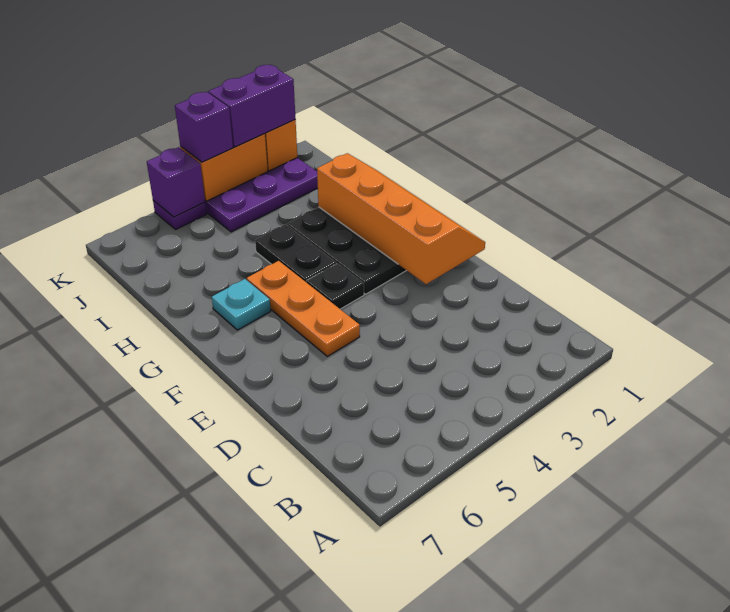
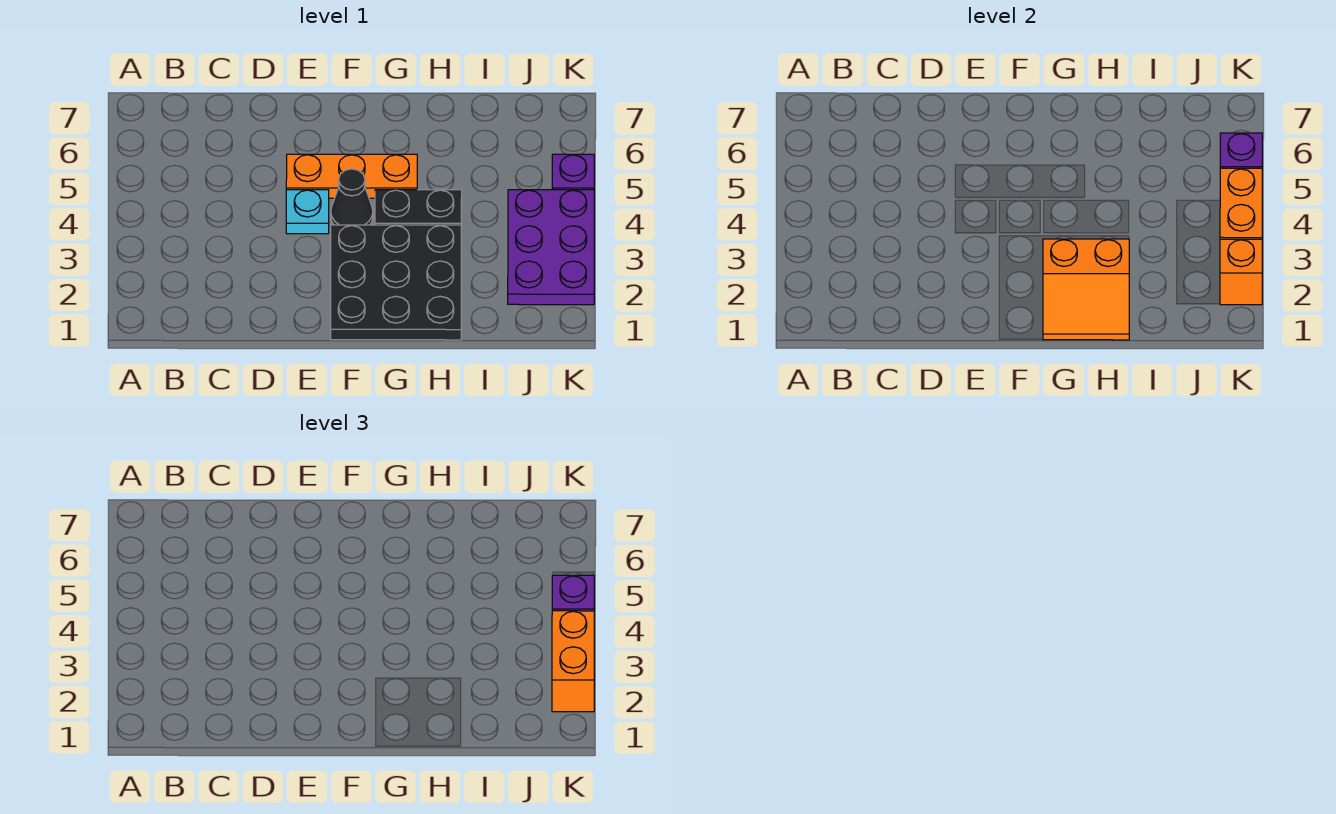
orange 2x4 slope [317,153,485,284] -> orange 2x2 slope [1043,239,1129,340]
black 1x1 plate [307,263,364,309] -> black 1x1 cone [331,169,373,225]
cyan 1x1 plate [212,279,271,330] -> cyan 1x1 plate moved to [286,190,329,234]
purple 1x2 brick [208,65,295,147] -> orange 1x2 brick [552,611,594,712]

